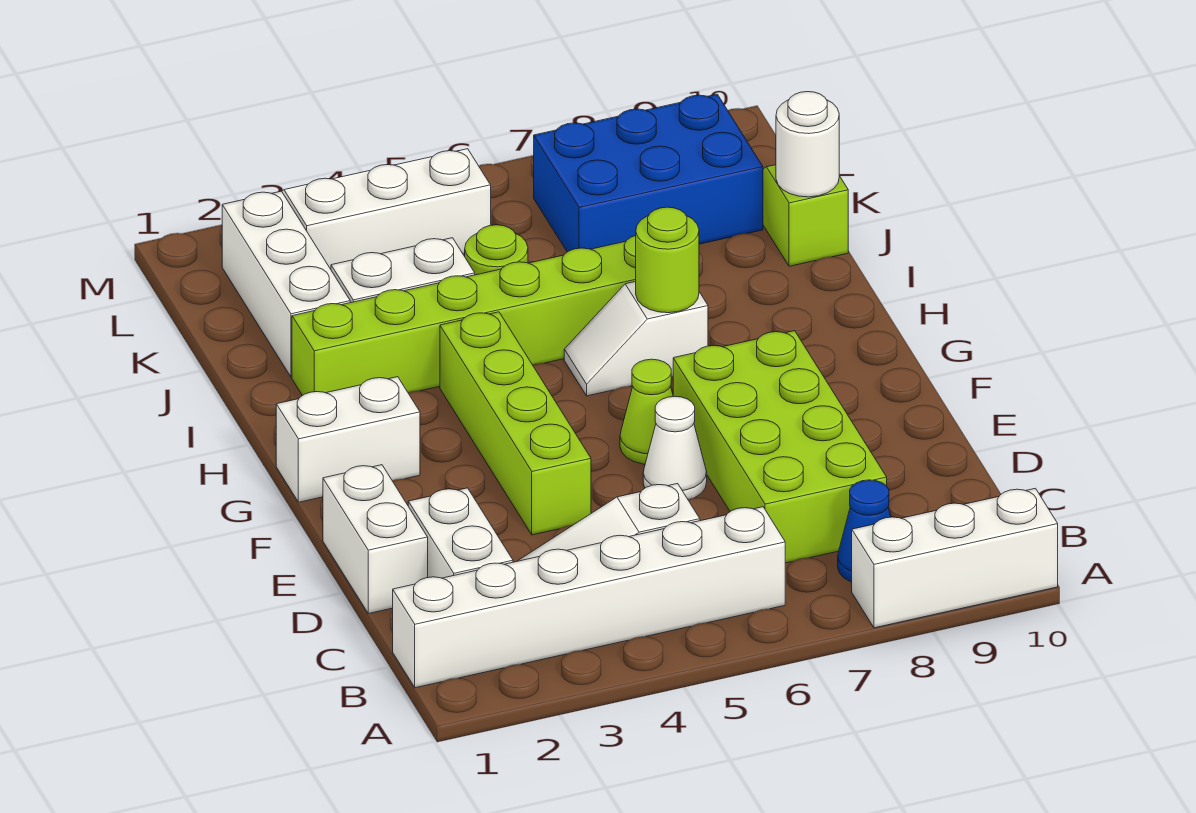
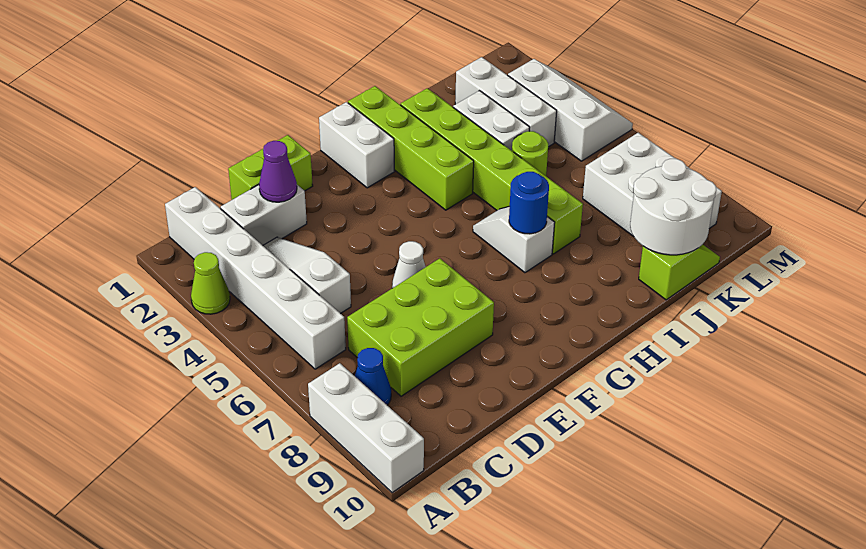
lime 2x4 brick [673,331,887,563] -> lime 2x3 brick [347,258,494,396]
white 1x2 brick [323,465,428,614] -> lime 1x2 brick [228,135,313,200]
none -> purple 1x1 cone [259,141,297,202]
lime 1x4 brick [440,312,591,535] -> lime 1x4 brick turned to [348,86,474,210]
lime 1x1 cone [620,359,673,464] -> lime 1x1 cone moved to [191,252,230,314]
lime 1x1 round brick [636,207,699,313] -> blue 1x1 round brick [509,172,549,234]
white 1x3 brick [222,191,350,377] -> white 1x3 brick turned to [455,57,557,147]
white 1x1 round brick [776,92,839,197] -> white 2x2 round brick [630,159,716,255]
blue 2x3 brick [534,94,763,252] -> white 2x3 brick [583,133,722,237]

